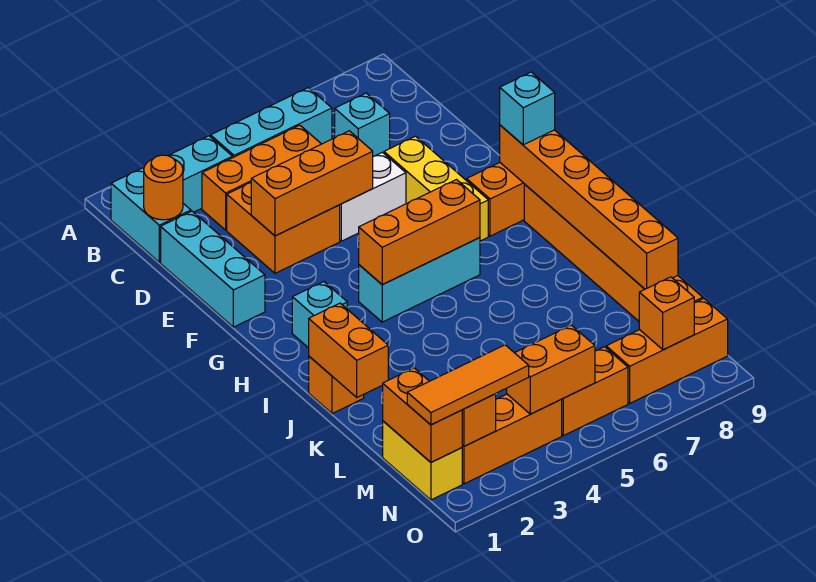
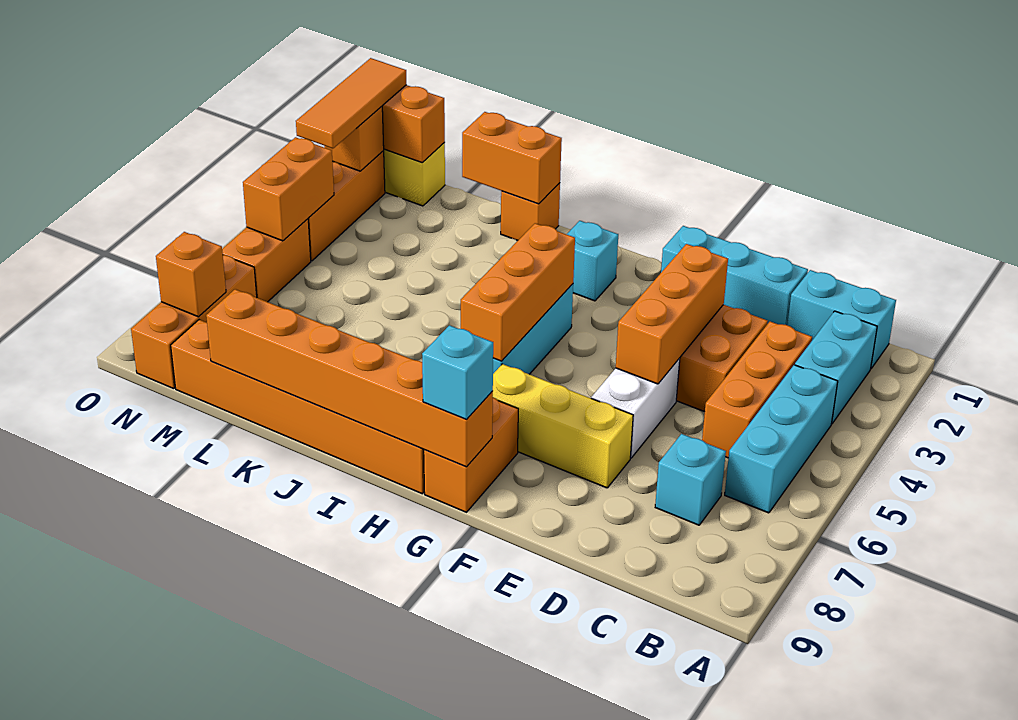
orange 1x1 round brick [144,155,183,220] -> none

